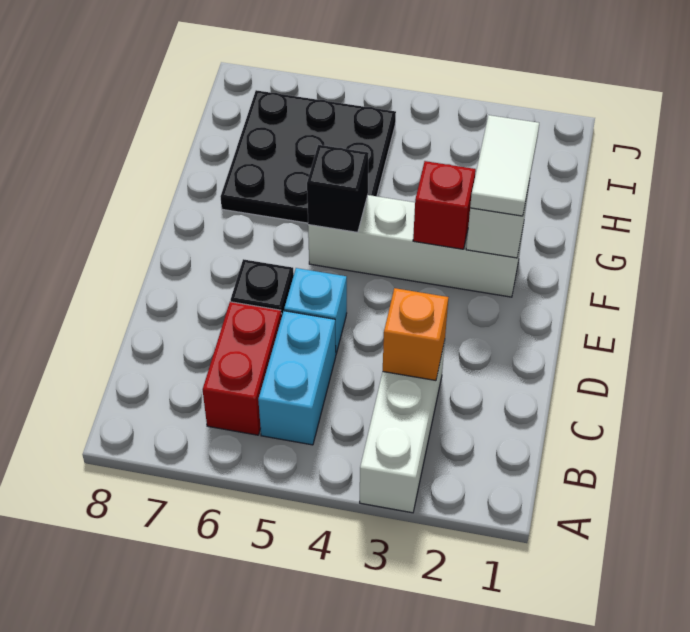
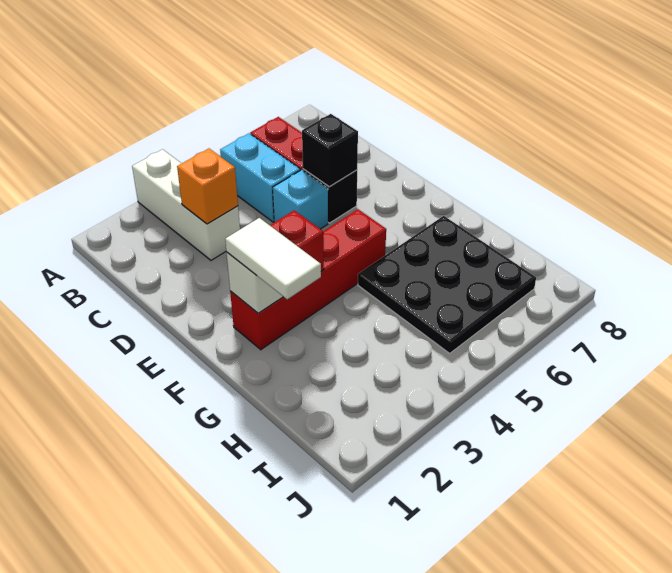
white 1x4 brick [308,195,524,297] -> red 1x4 brick [230,209,386,350]
black 1x1 brick [307,145,369,232] -> black 1x1 brick moved to [302,114,358,187]

